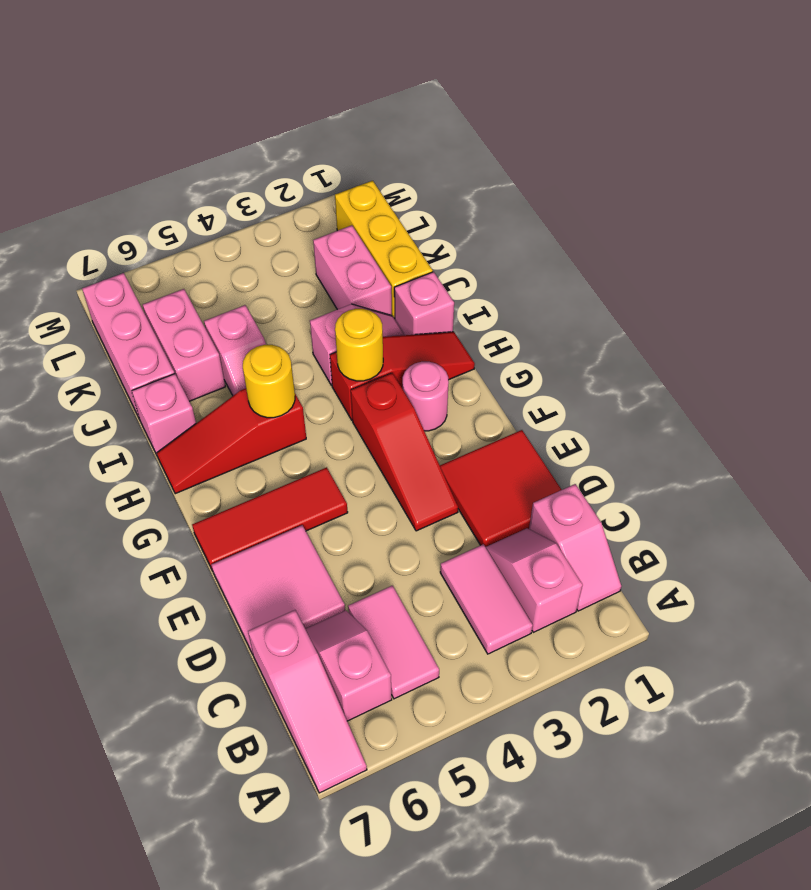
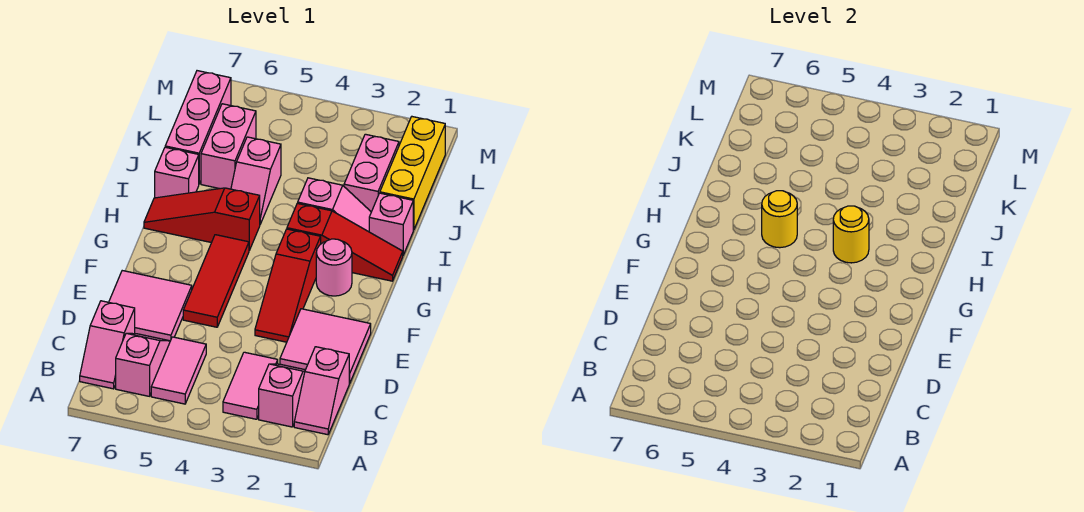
pink 1x3 slope [248,610,367,793] -> pink 1x2 slope [80,301,135,389]
red 2x2 tile [440,430,561,547] -> pink 2x2 tile [280,309,371,383]
red 1x3 tile [192,467,348,571] -> red 1x3 tile turned to [183,235,249,327]

